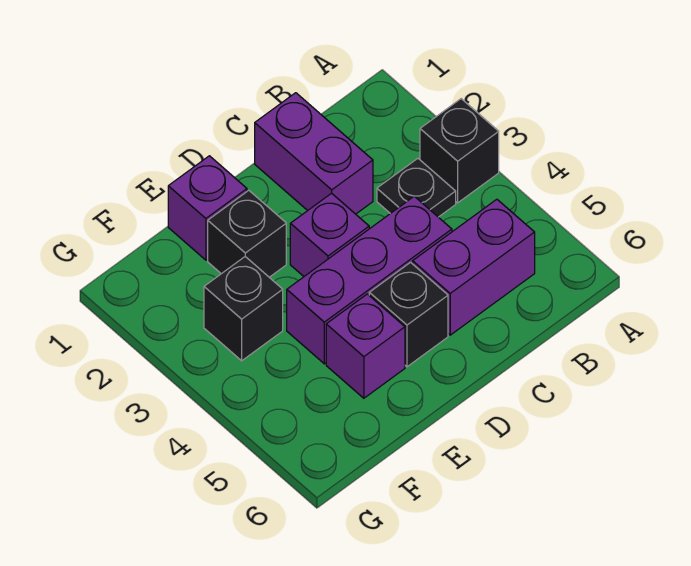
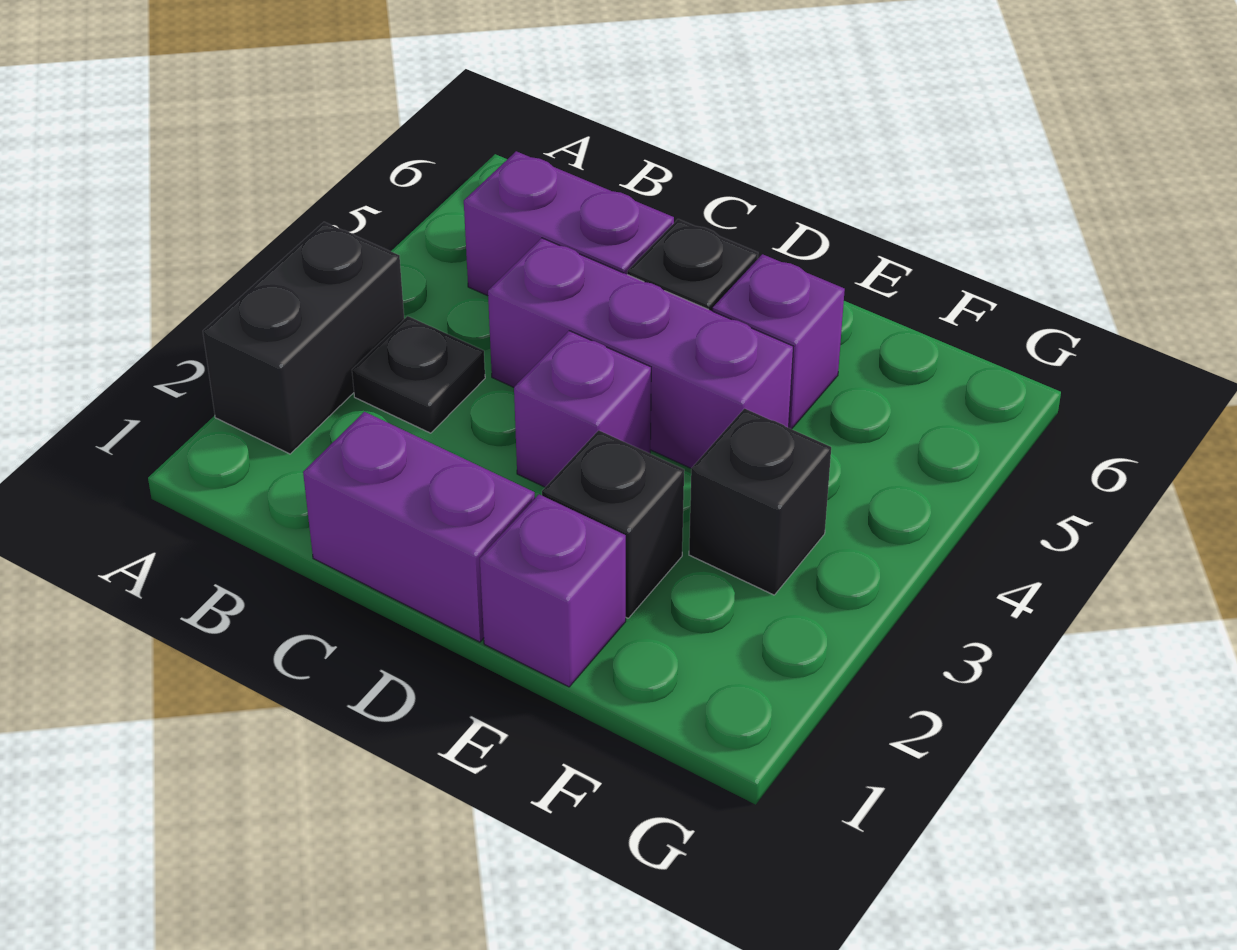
black 1x1 brick [420,99,499,203] -> black 1x2 brick [203,222,404,454]
purple 1x2 brick [255,93,373,214] -> purple 1x2 brick turned to [303,412,535,642]

